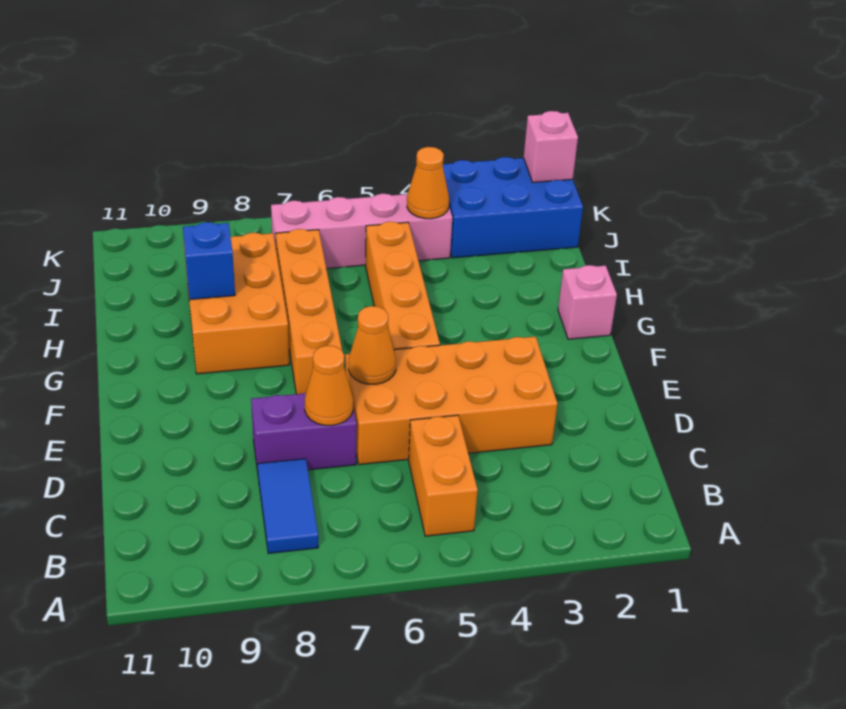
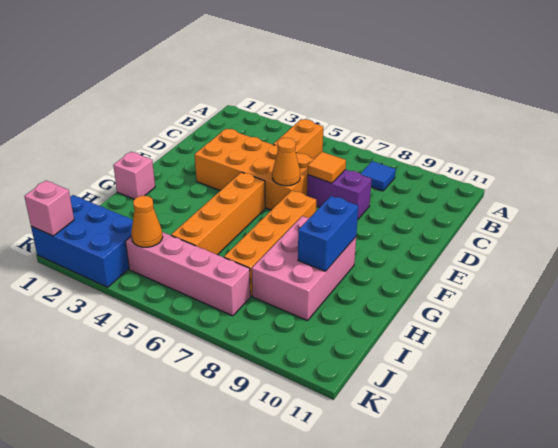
blue 1x2 tile [257,459,318,554] -> blue 1x1 tile [360,161,396,191]
orange 1x1 cone [305,346,353,426] -> orange 1x1 tile [308,152,346,183]
orange 2x3 brick [184,233,289,374] -> pink 2x3 brick [252,216,356,321]
blue 1x1 brick [183,222,235,300] -> blue 1x2 brick [298,196,358,271]

